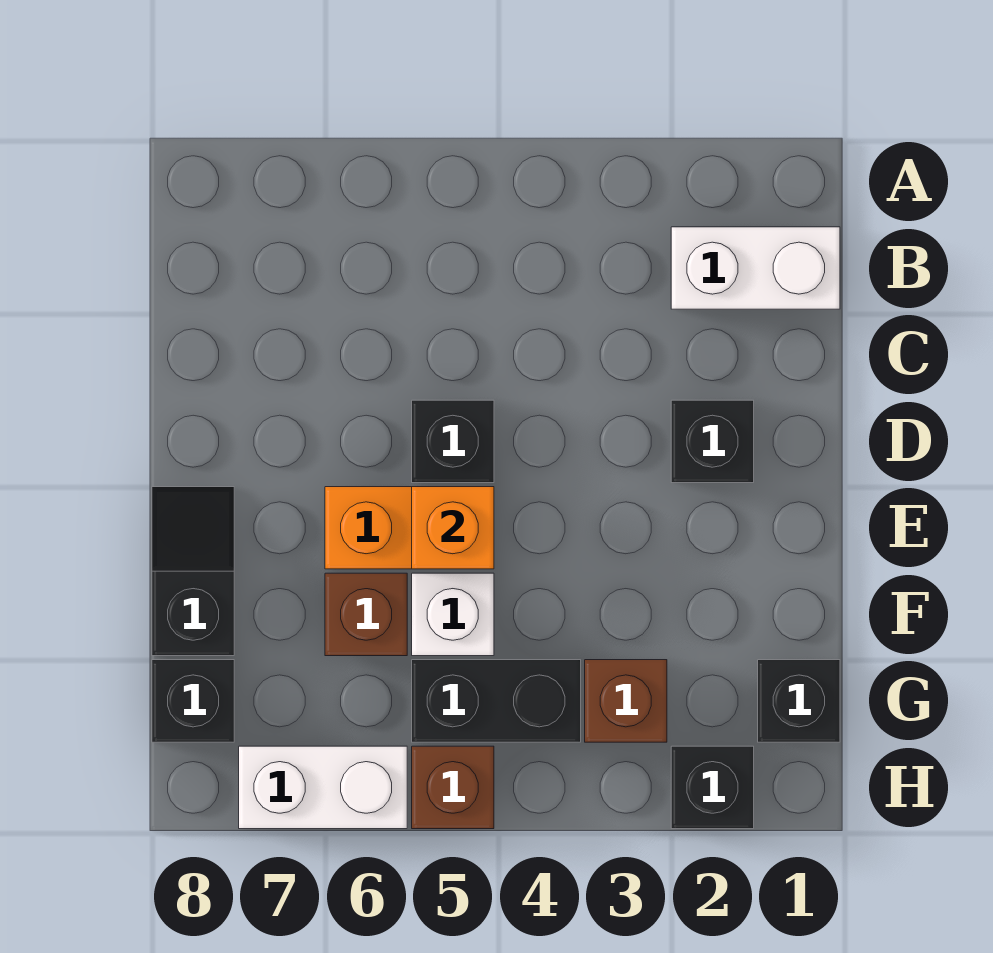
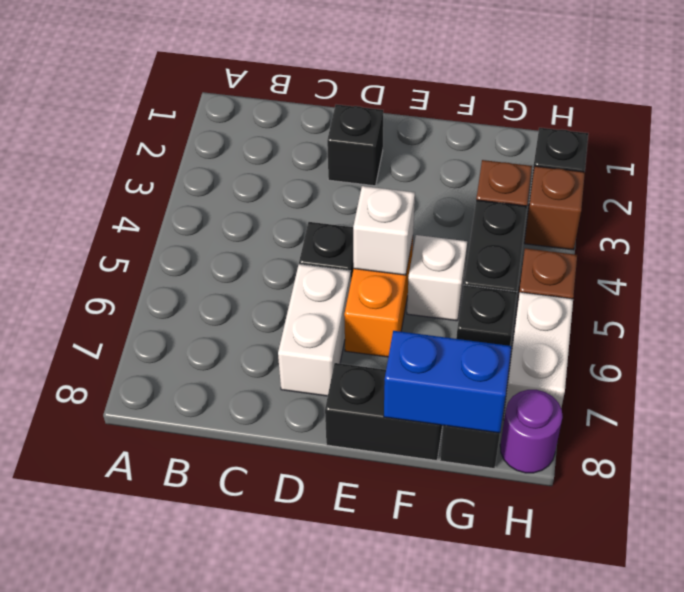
white 1x2 brick [671,227,840,309] -> white 1x2 brick moved to [278,264,351,396]
orange 1x1 brick [412,487,494,569] -> white 1x1 brick [353,186,415,275]
black 1x2 slope [152,487,234,656] -> black 1x2 brick [325,363,442,461]
brown 1x1 brick [325,573,407,656] -> brown 1x1 brick moved to [524,166,585,250]
none -> blue 1x2 brick [384,331,512,433]
black 1x1 brick [758,660,840,742] -> black 1x1 brick moved to [456,285,517,346]
none -> purple 1x1 round brick [500,390,563,473]

